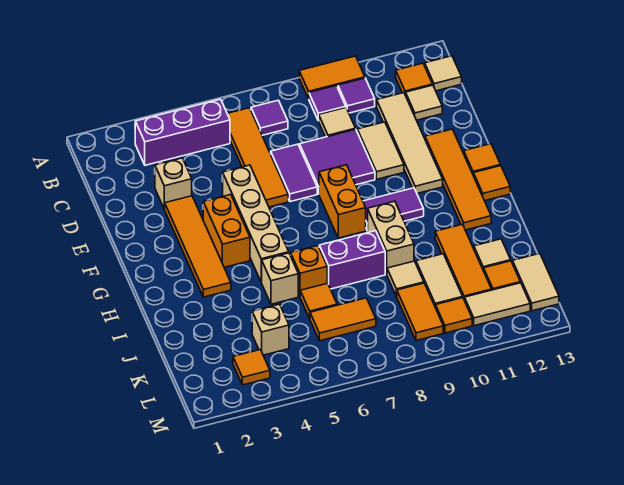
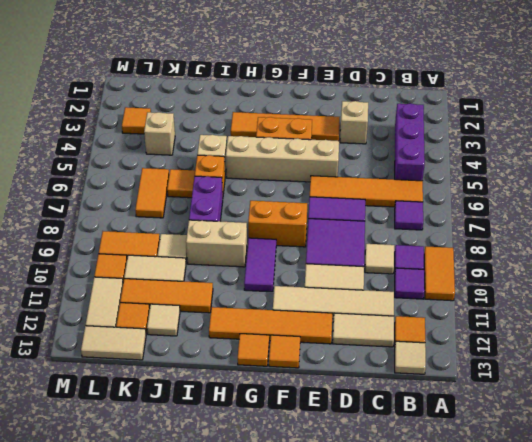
tan 1x1 tile [406,85,442,120] -> tan 1x2 tile [333,313,394,347]

